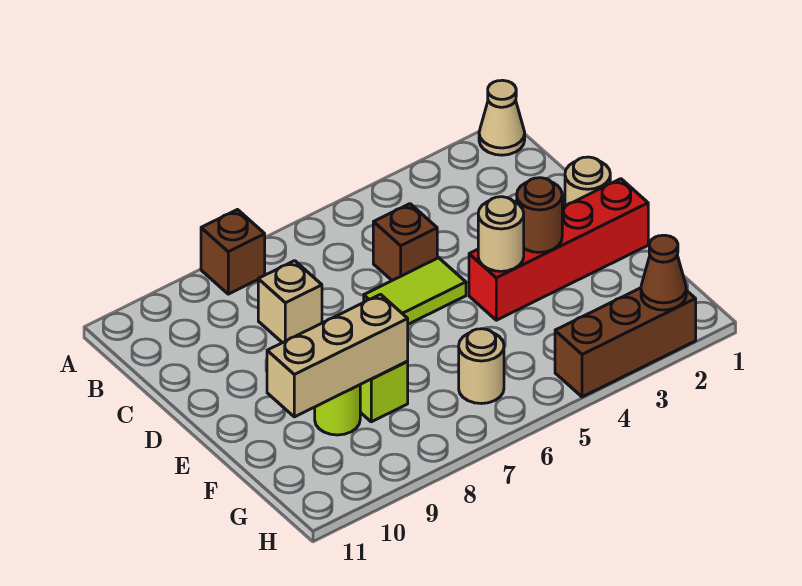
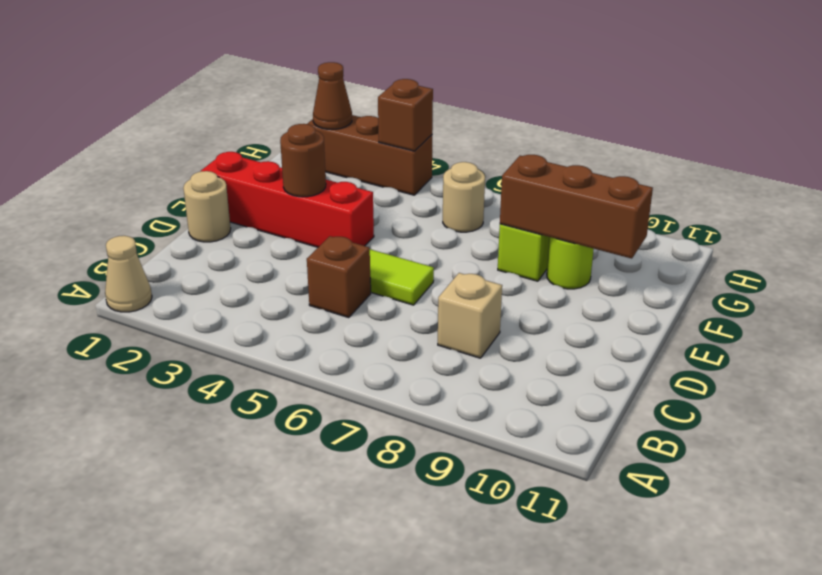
brown 1x1 brick [201,210,265,294] -> brown 1x1 brick moved to [378,79,433,151]
tan 1x1 round brick [478,197,524,271] -> none
tan 1x3 brick [267,294,408,417] -> brown 1x3 brick [500,155,653,259]

